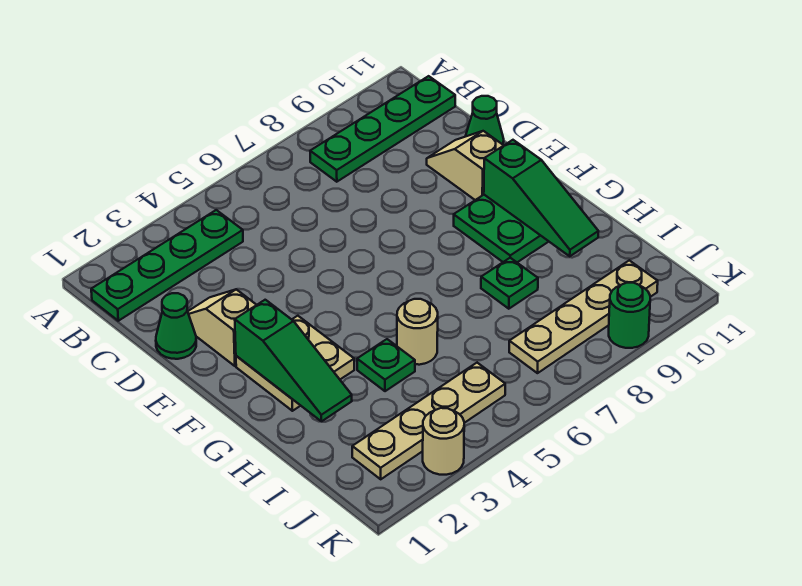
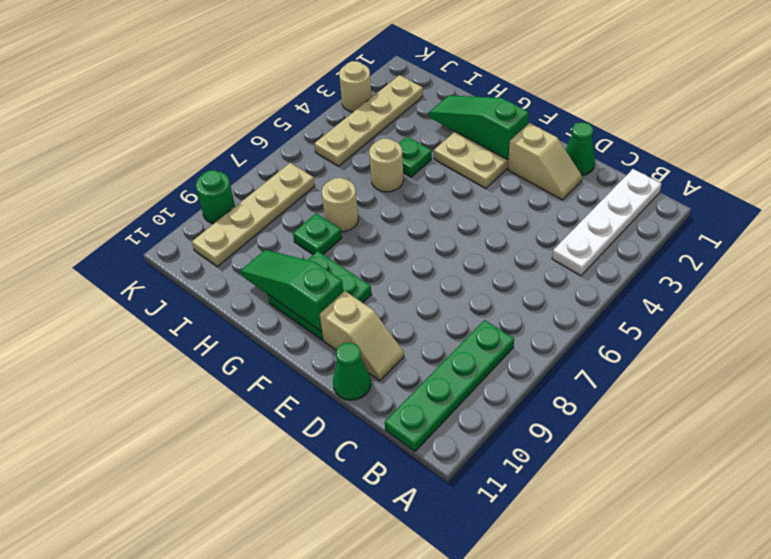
green 1x4 plate [91,210,243,321] -> white 1x4 plate [552,169,661,276]
none -> tan 1x1 round brick [322,178,358,232]

